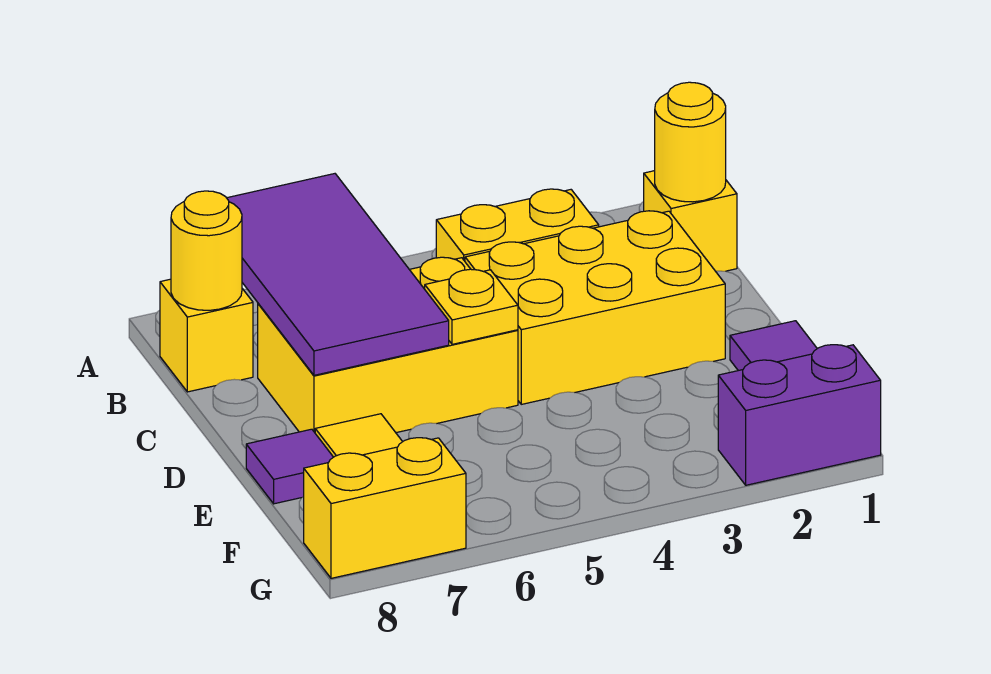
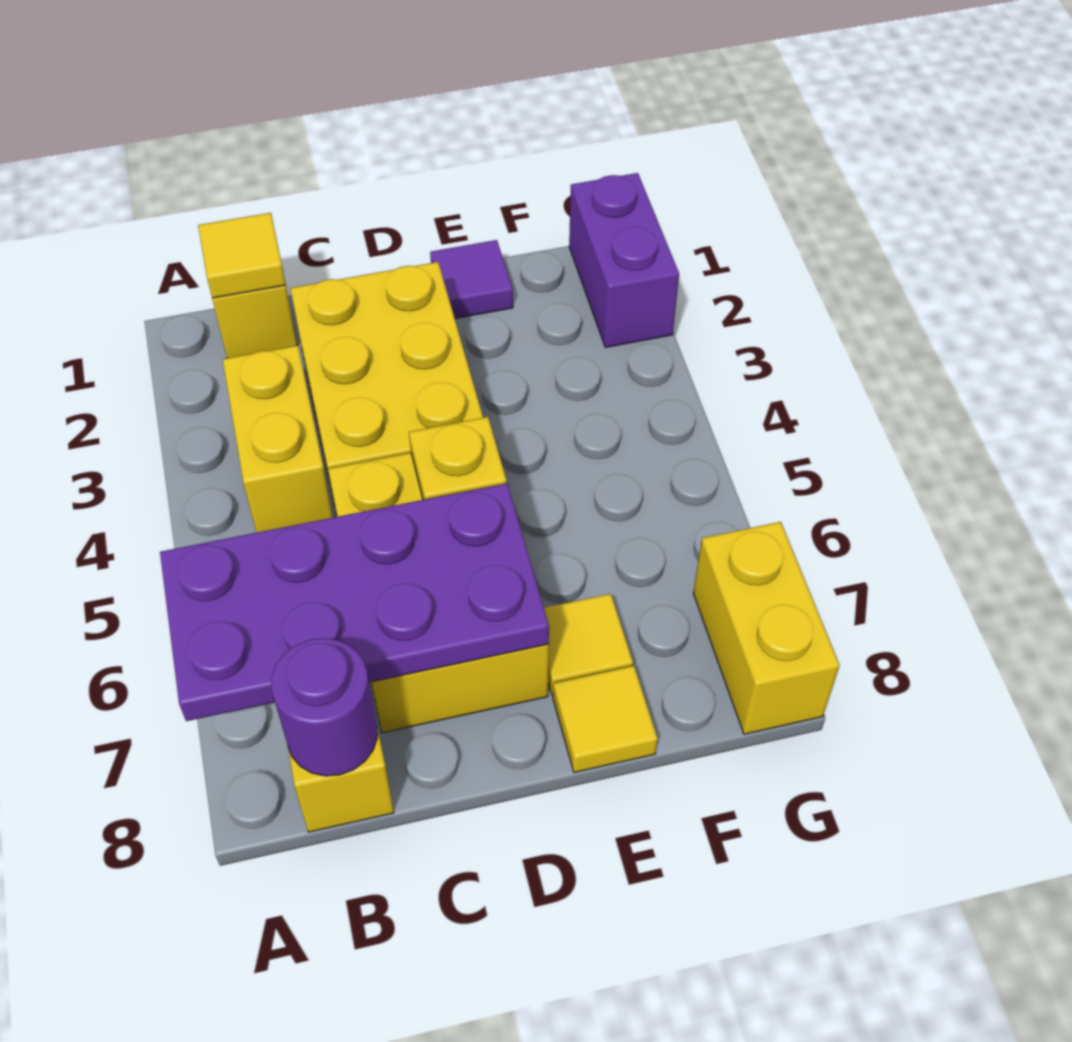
purple 2x4 tile [227,174,449,375] -> purple 2x4 plate [160,483,549,721]
yellow 1x1 round brick [655,82,726,202] -> yellow 1x1 tile [198,213,286,298]
yellow 1x1 round brick [171,191,242,310] -> purple 1x1 round brick [271,638,377,776]
purple 1x1 tile [246,429,333,504] -> yellow 1x1 tile [553,666,658,772]

